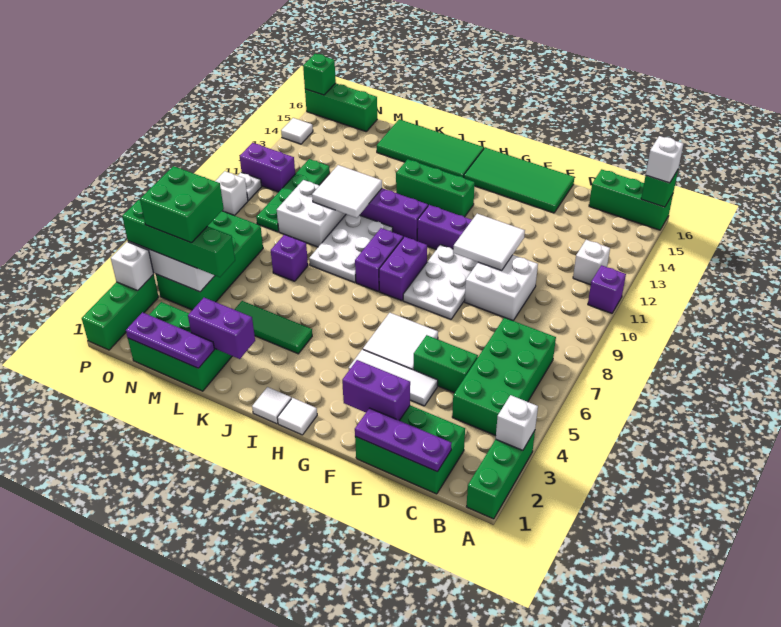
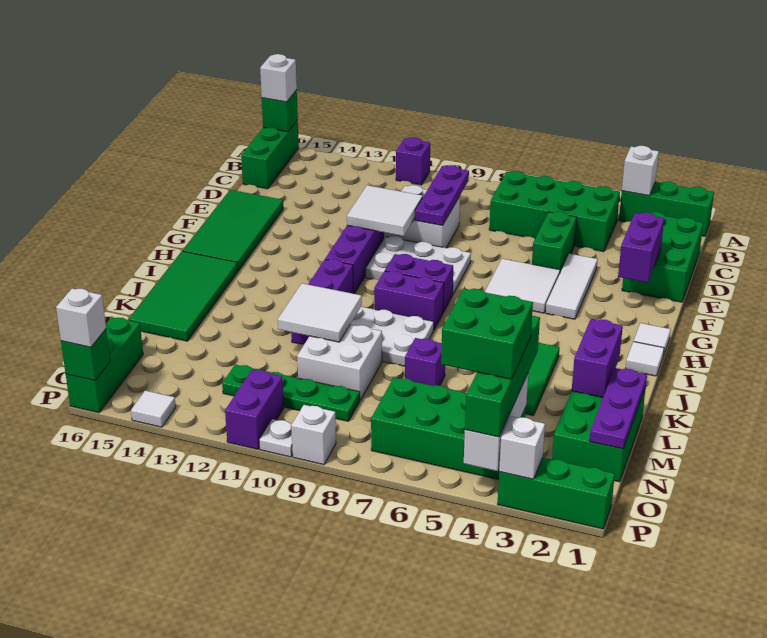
white 1x1 brick [573,240,610,285] -> white 1x1 brick moved to [56,289,106,347]
purple 1x3 plate [355,408,452,472] -> purple 1x3 plate moved to [415,165,469,226]
green 1x3 brick [396,159,475,217] -> none

